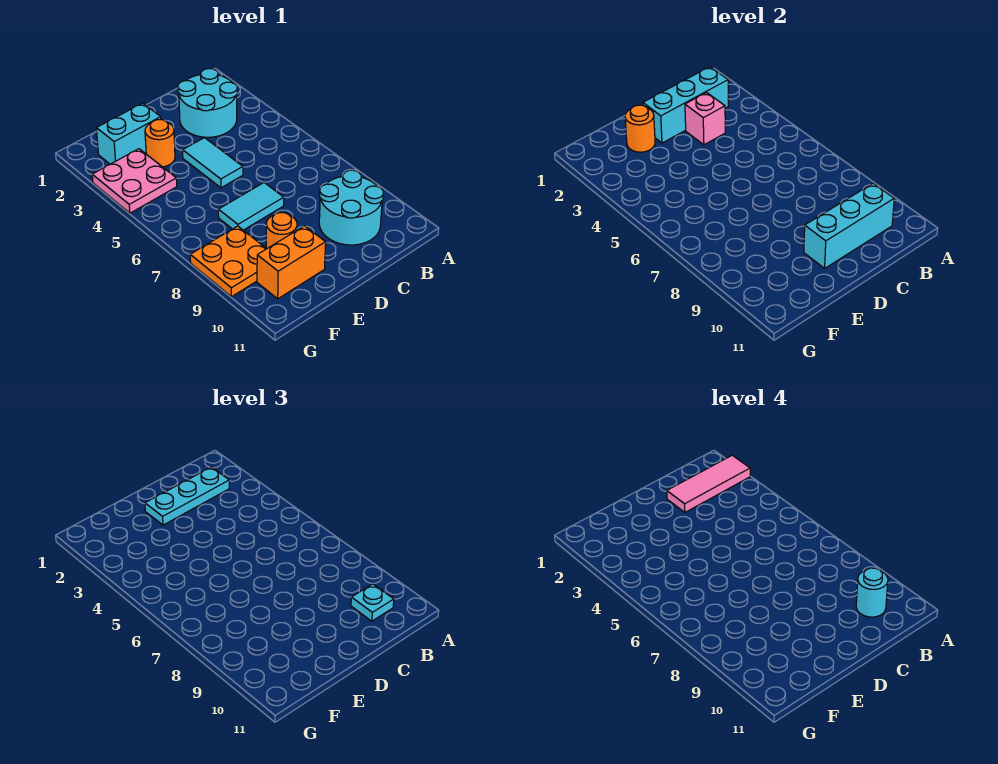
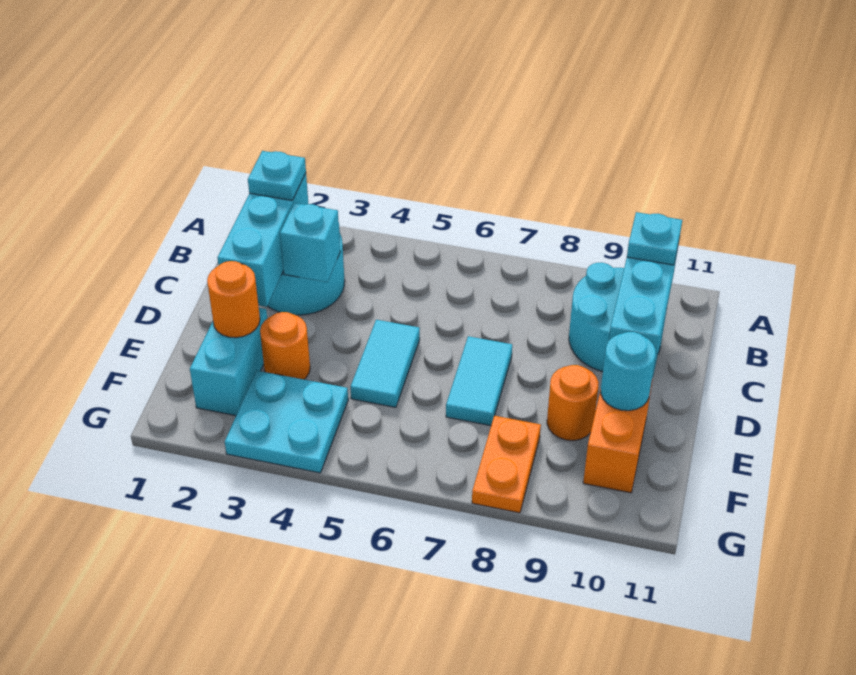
pink 1x3 tile [667,455,750,512] -> none
cyan 1x3 plate [145,467,229,525] -> cyan 1x1 plate [248,151,306,201]
cyan 1x1 round brick [856,568,888,617] -> cyan 1x1 round brick moved to [601,332,656,411]
pink 1x1 brick [685,93,725,145] -> cyan 1x1 brick [280,203,340,282]
cyan 1x2 tile [183,138,243,188] -> cyan 1x2 tile turned to [351,320,420,407]
pink 2x2 plate [92,149,177,213] -> cyan 2x2 plate [225,370,348,473]
orange 2x2 plate [190,226,267,297] -> orange 1x2 plate [472,416,541,513]

